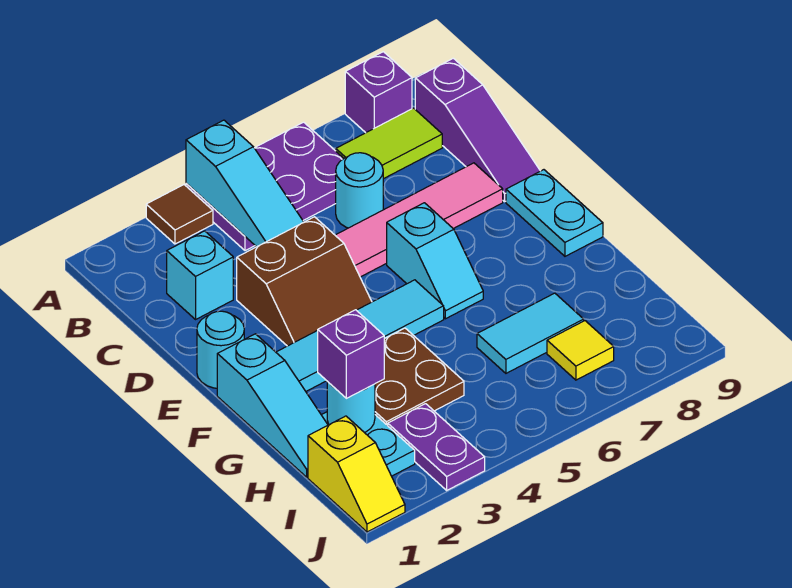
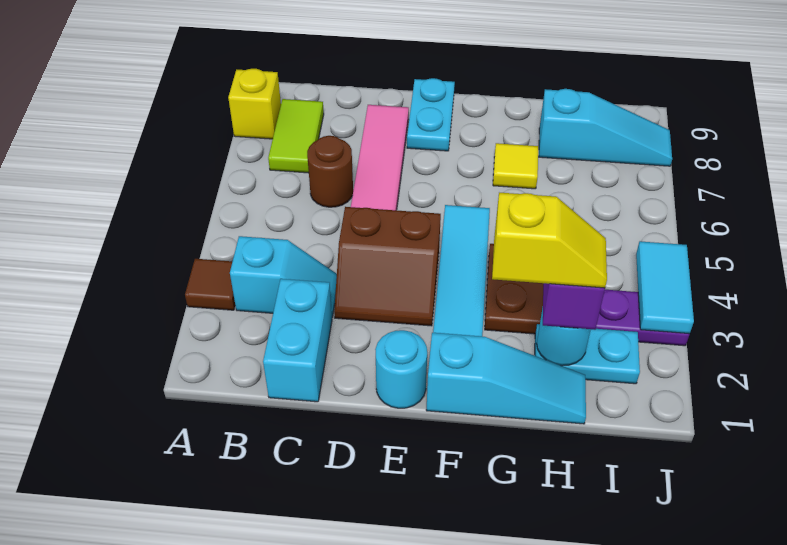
purple 2x3 plate [186,122,344,251] -> none
cyan 1x3 slope [186,120,304,247] -> cyan 1x3 slope moved to [539,89,672,166]
purple 1x1 brick [345,52,412,133] -> yellow 1x1 brick [228,69,281,139]
purple 1x3 slope [415,58,540,202] -> none
cyan 1x1 brick [167,231,233,319] -> cyan 1x2 brick [263,279,332,402]
cyan 1x1 round brick [336,153,383,228] -> brown 1x1 round brick [307,136,353,207]
brown 2x2 slope [237,217,372,346] -> brown 2x2 slope turned to [334,207,441,326]
cyan 1x2 slope [387,203,483,319] -> cyan 1x2 slope moved to [230,236,337,317]
cyan 1x2 plate [506,170,603,256] -> cyan 1x2 plate turned to [407,78,455,151]
cyan 1x2 tile [477,293,584,373] -> cyan 1x2 tile moved to [636,241,694,334]
yellow 1x2 slope [308,416,405,532] -> yellow 1x2 slope moved to [492,193,607,288]
yellow 1x1 tile [547,321,614,380] -> yellow 1x1 tile moved to [493,143,538,189]

